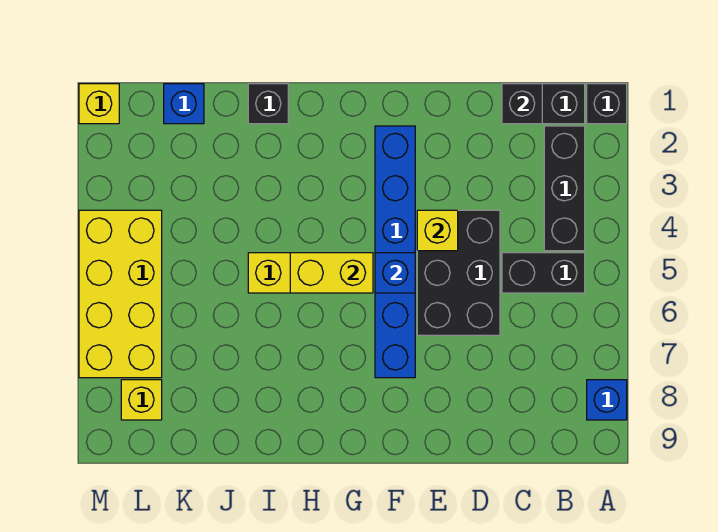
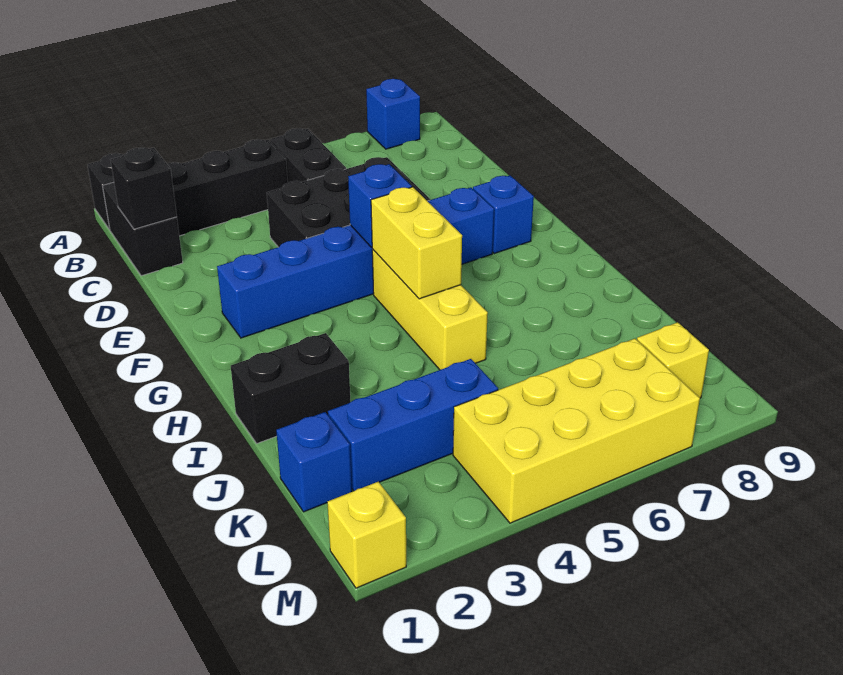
yellow 1x1 brick [417,210,458,251] -> none
none -> blue 1x1 brick [473,176,534,253]
black 1x1 brick [248,84,288,124] -> black 1x2 brick [231,333,350,443]
none -> blue 1x3 brick [328,359,498,491]

